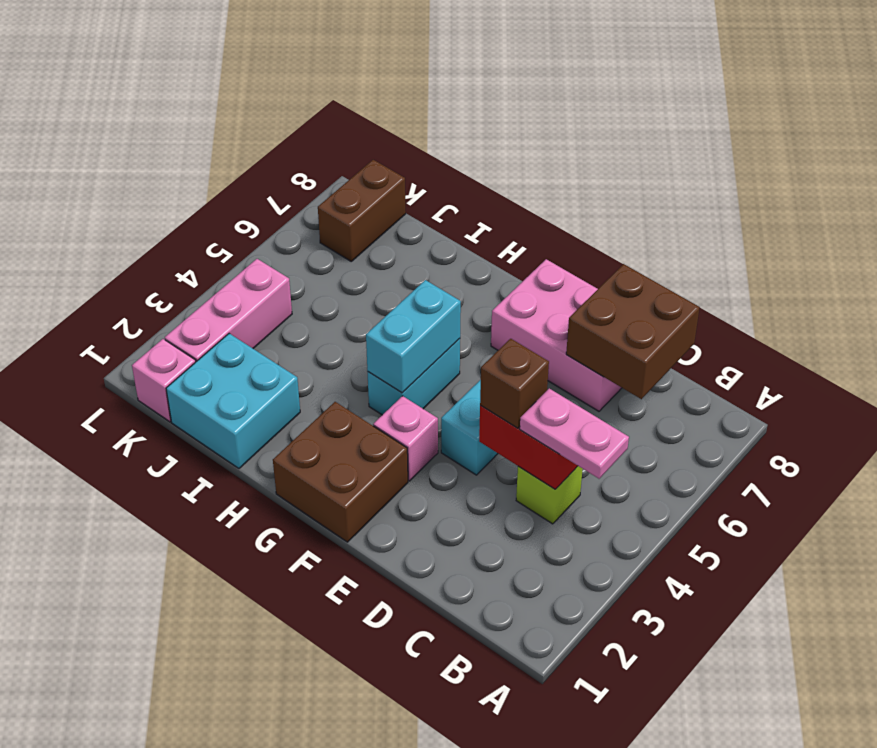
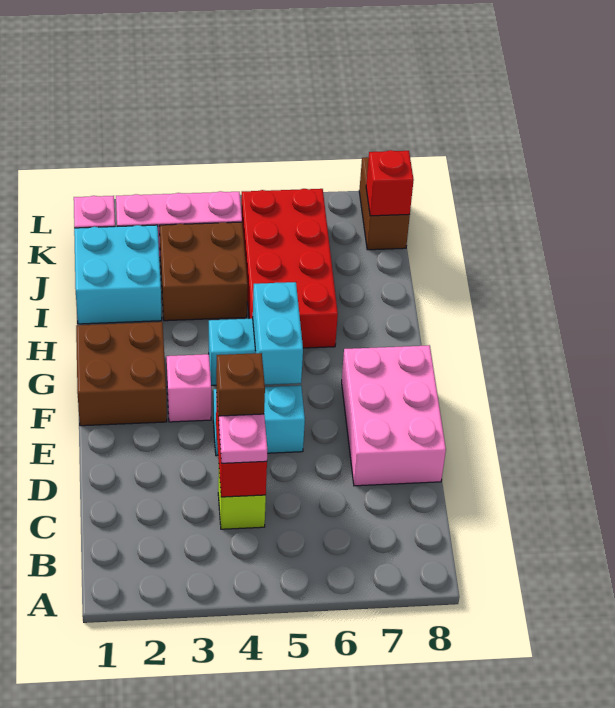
pink 1x2 plate [520,388,629,479] -> pink 1x1 plate [219,414,267,463]
brown 2x2 brick [566,264,700,399] -> brown 2x2 brick moved to [160,222,248,321]
cyan 1x2 brick [366,280,461,393] -> cyan 1x2 brick turned to [252,282,303,385]
none -> red 2x4 brick [241,189,338,348]
brown 1x2 brick [318,160,406,261] -> brown 1x2 brick turned to [359,157,410,250]
none -> red 1x1 brick [366,150,414,216]

